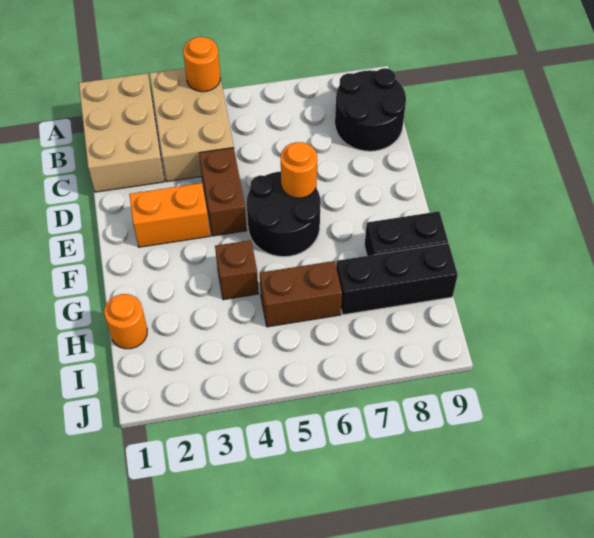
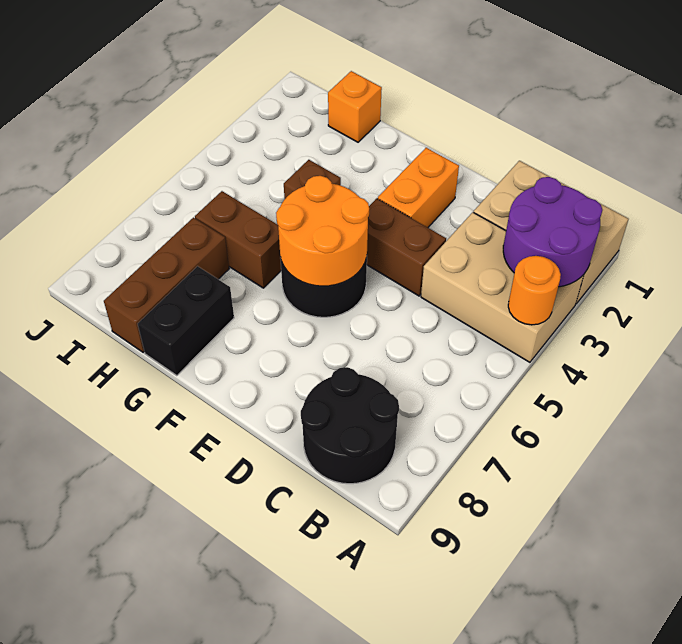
none -> purple 2x2 round brick [503,177,602,287]
orange 1x1 round brick [281,142,317,198] -> orange 2x2 round brick [276,176,369,286]
orange 1x1 round brick [104,294,147,349] -> orange 1x1 brick [328,71,382,142]
brown 1x2 brick [260,261,342,327] -> brown 1x2 brick turned to [195,191,281,288]
black 1x3 brick [336,243,458,315] -> brown 1x3 brick [104,218,229,352]

